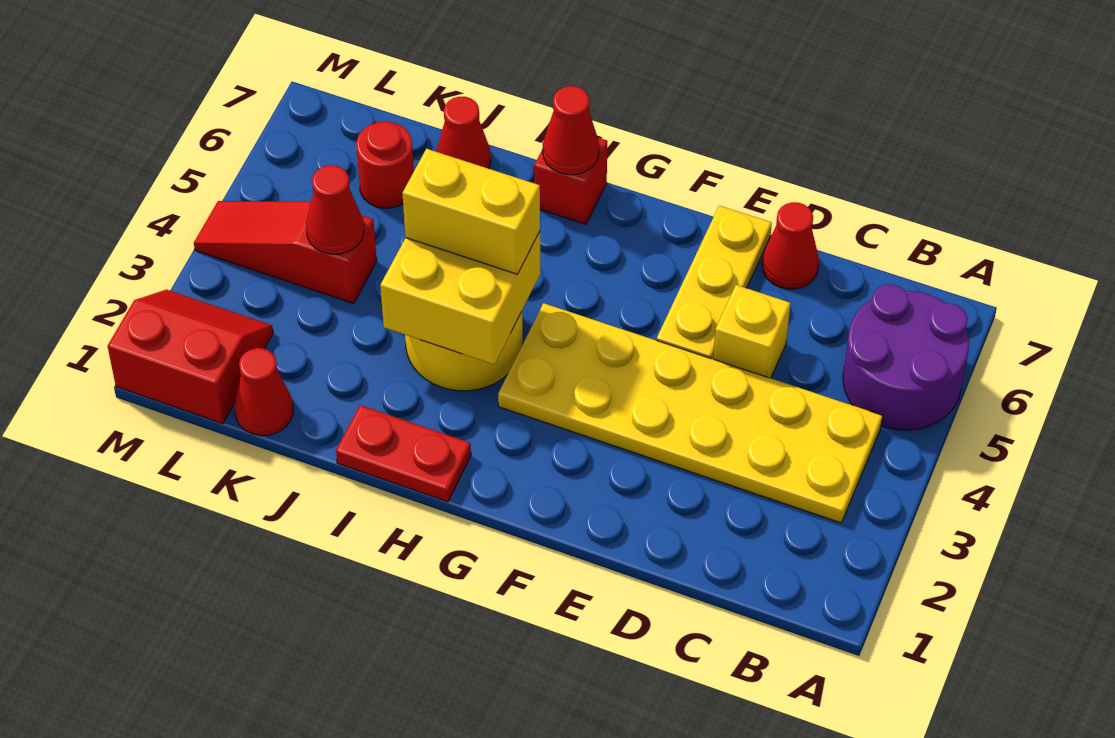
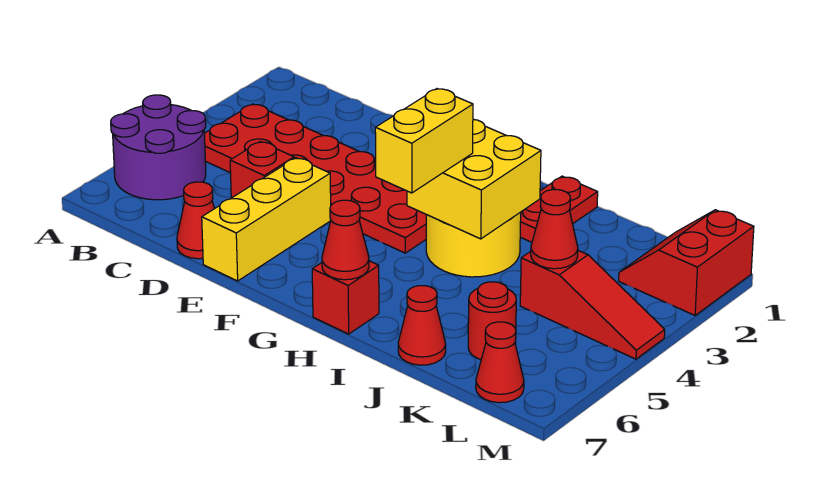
yellow 2x6 plate [498,303,883,523] -> red 2x6 plate [205,104,426,253]
yellow 1x1 brick [713,285,790,378] -> red 1x1 brick [230,142,294,198]
yellow 1x3 plate [657,206,772,359] -> yellow 1x3 brick [202,158,331,281]
red 1x2 plate [336,405,471,502] -> red 1x2 plate turned to [520,176,598,242]
yellow 1x2 brick [402,149,540,274] -> yellow 1x2 brick turned to [375,89,473,193]
red 1x1 cone [235,348,293,436] -> red 1x1 cone moved to [476,322,524,403]
red 2x2 slope [108,290,273,424] -> red 2x2 slope turned to [619,210,754,315]

